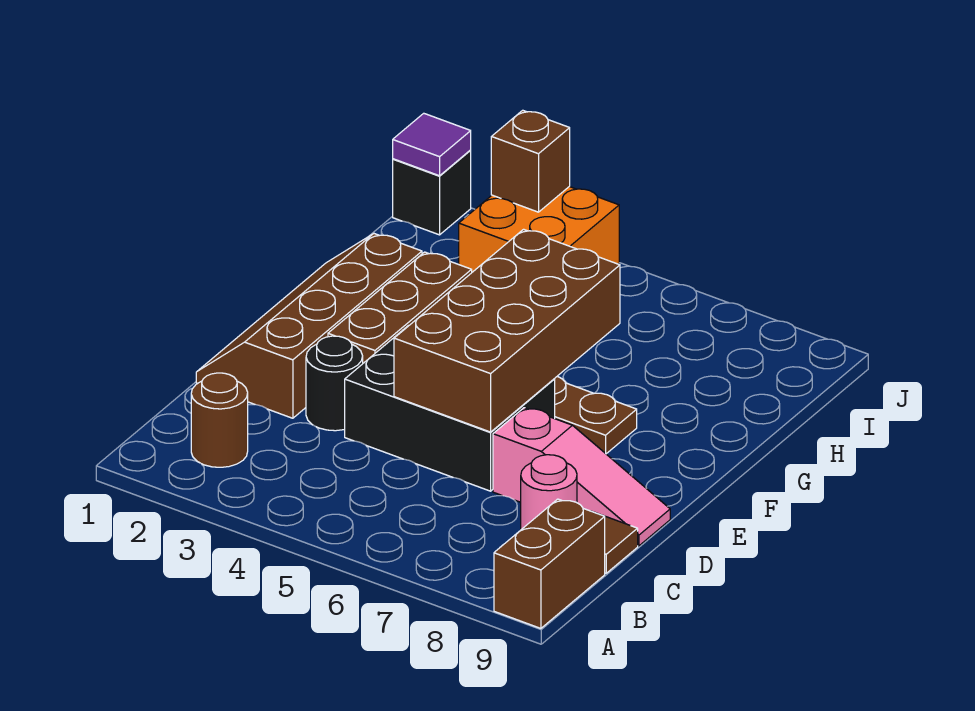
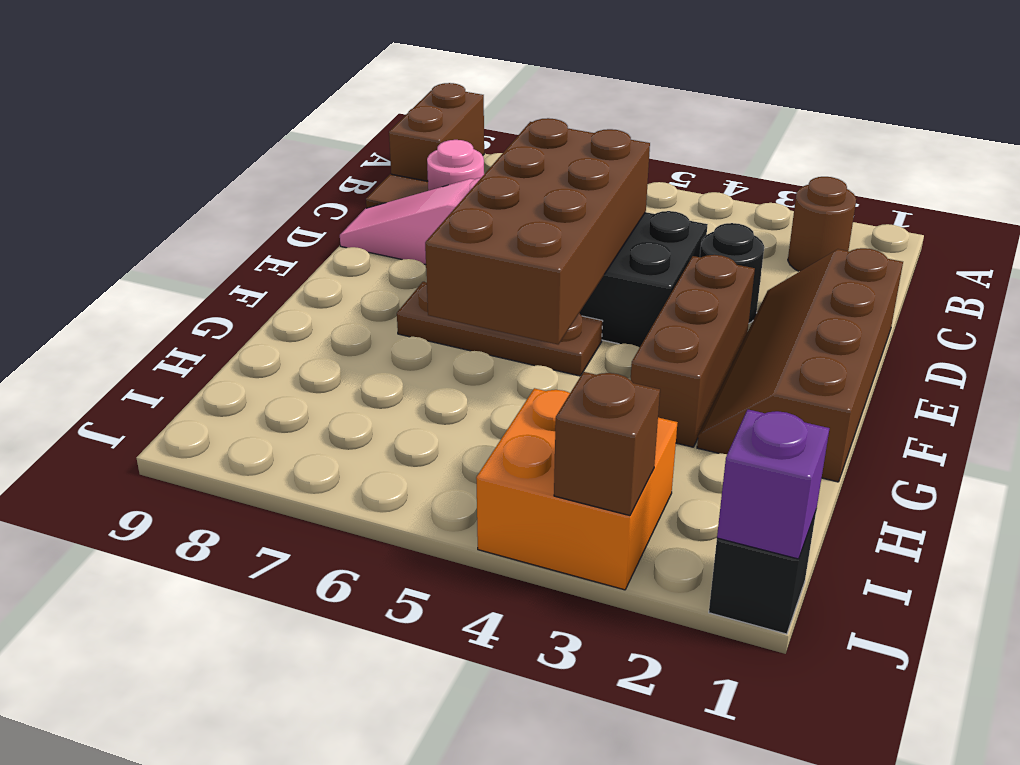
brown 2x4 slope [196,234,422,418] -> brown 2x4 slope turned to [697,248,903,482]
purple 1x1 tile [393,113,471,176] -> purple 1x1 brick [717,409,829,559]

